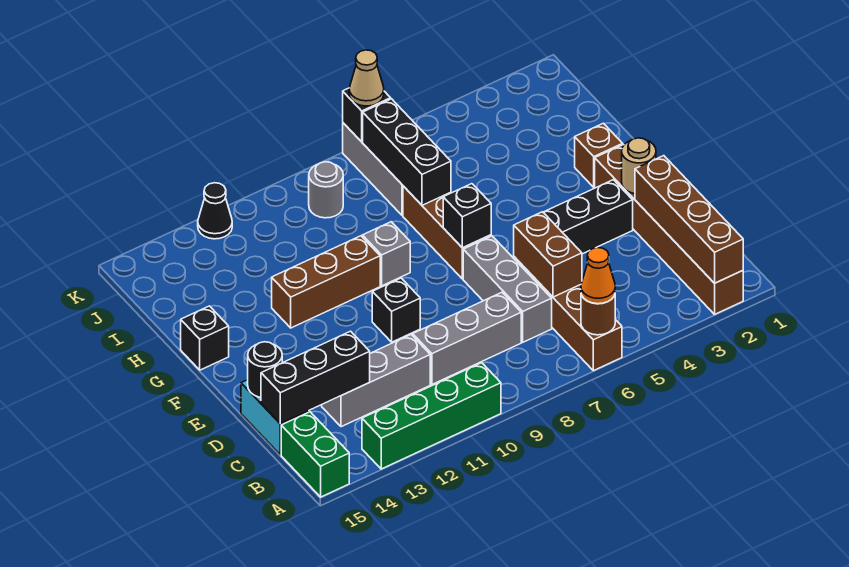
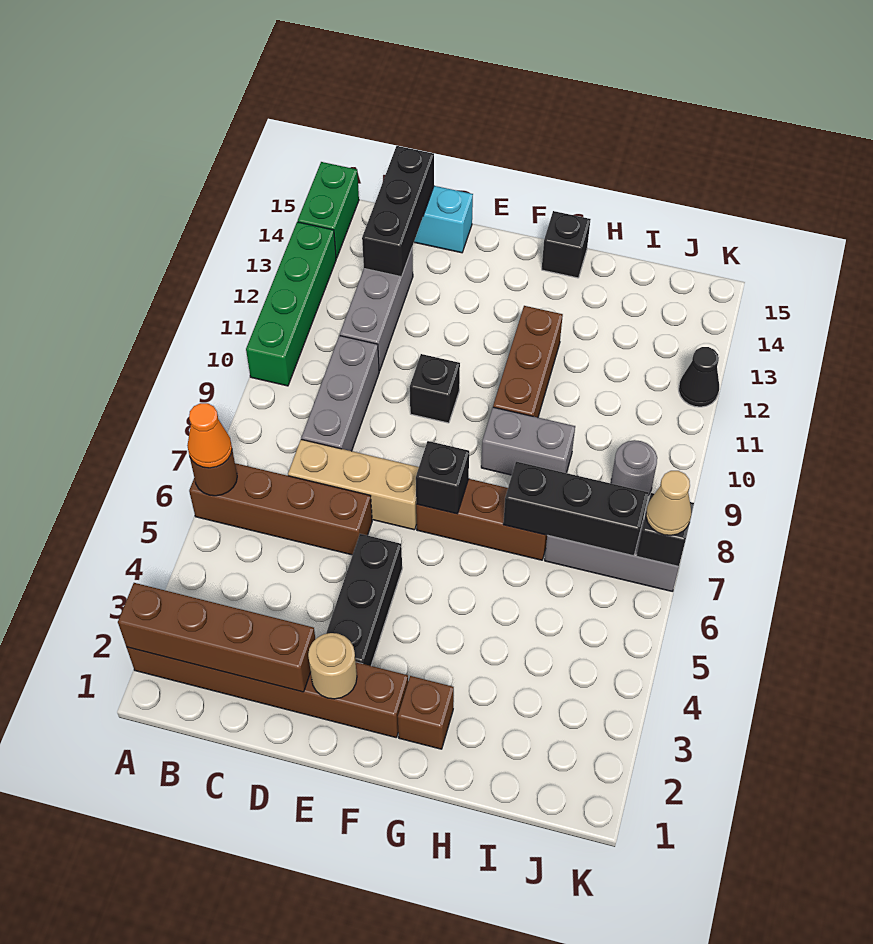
green 1x2 brick [281,412,349,497] -> green 1x2 brick turned to [298,162,359,258]
brown 1x2 brick [514,212,582,297] -> none
grey 1x3 brick [463,236,552,342] -> tan 1x3 brick [288,439,419,530]
black 1x1 round brick [248,342,282,397] -> none
grey 1x1 brick [362,222,410,286] -> grey 1x2 brick [481,407,575,475]

